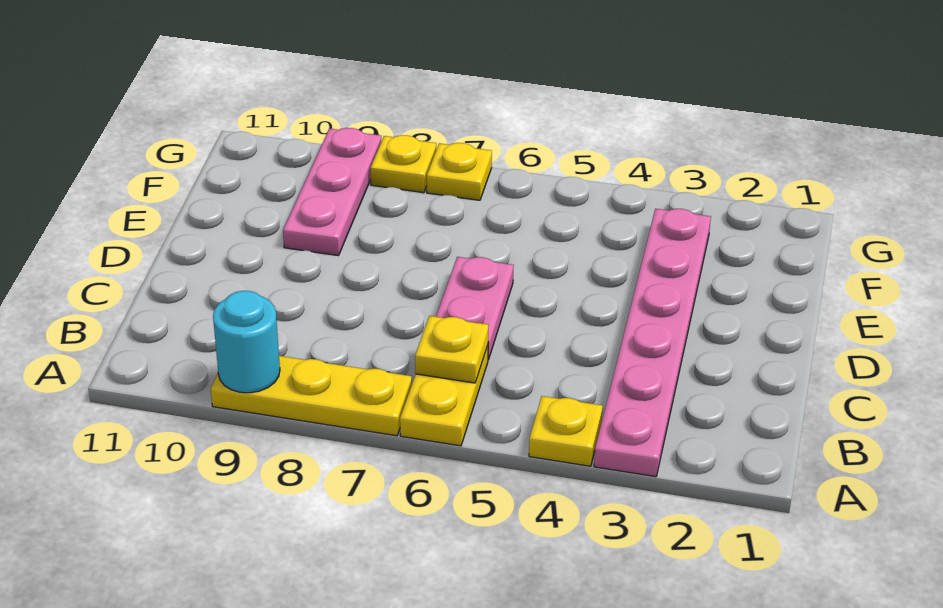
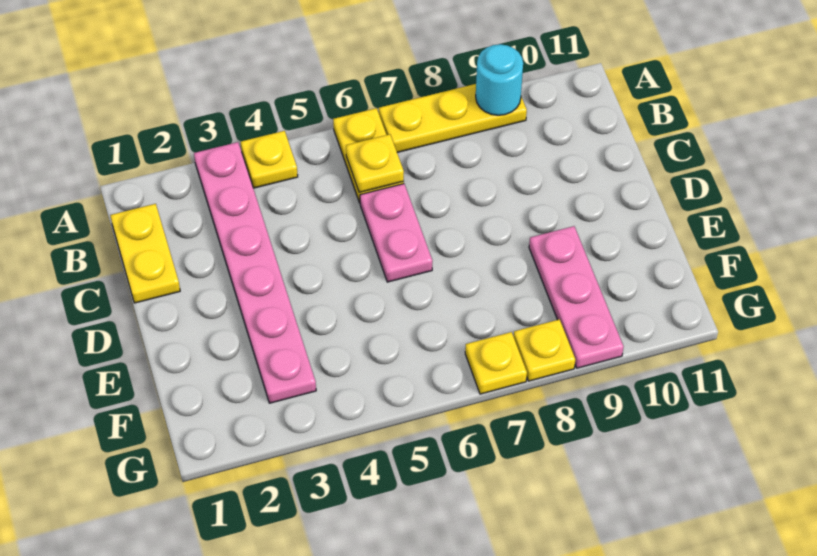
none -> yellow 1x2 plate [110,204,180,303]

